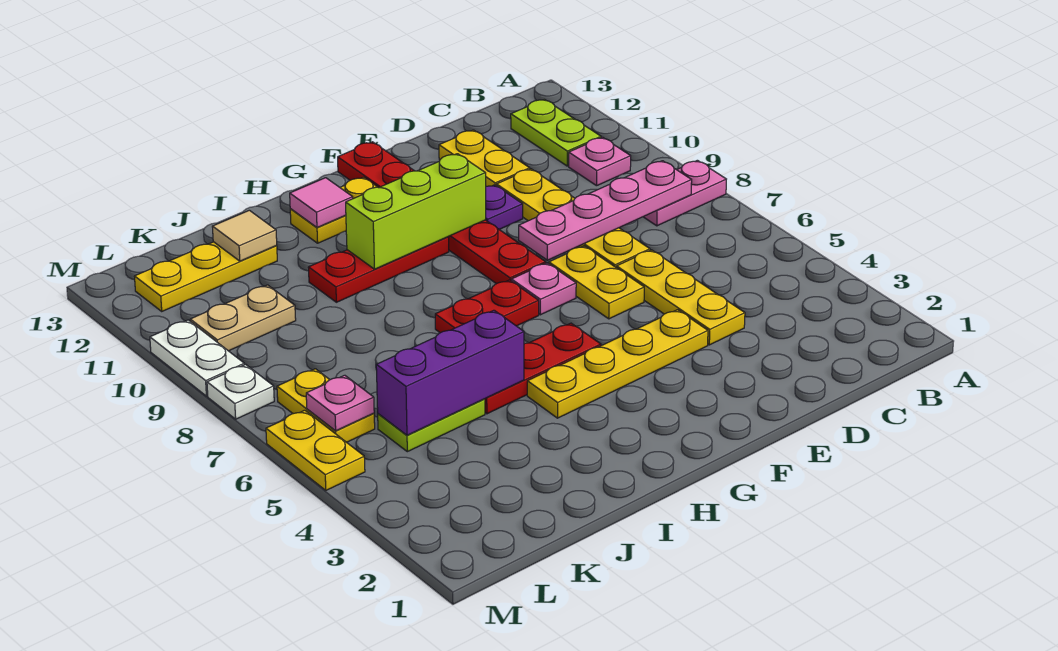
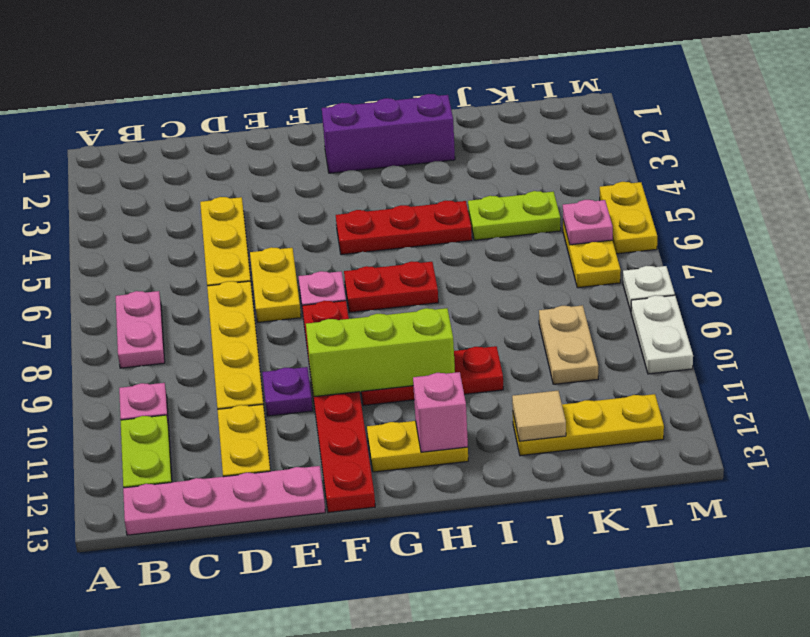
pink 1x2 plate [644,160,726,226] -> pink 1x2 plate turned to [116,291,165,368]
pink 1x4 plate [519,161,692,260] -> pink 1x4 plate moved to [123,466,325,535]
yellow 1x4 plate [527,310,708,418] -> none
pink 1x1 tile [290,178,353,228] -> pink 1x1 brick [413,372,468,452]
purple 1x3 brick [376,310,524,435] -> purple 1x3 brick moved to [322,94,455,173]
tan 1x2 plate [190,285,296,351] -> tan 1x2 plate turned to [539,305,598,384]

